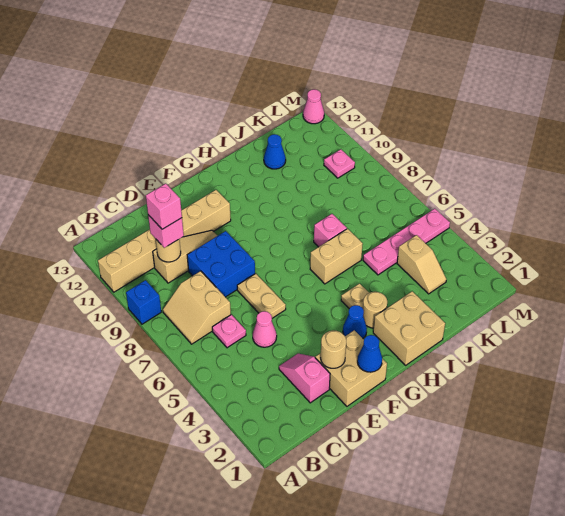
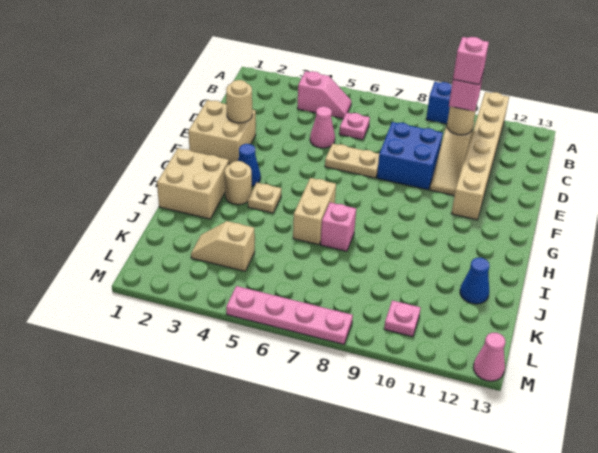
tan 2x2 slope [163,271,231,344] -> none
pink 1x2 slope [279,354,330,403] -> pink 1x2 slope moved to [297,71,351,119]
blue 1x1 cone [357,335,382,372] -> none
pink 1x4 plate [363,209,450,275] -> pink 1x4 plate turned to [226,286,353,344]

